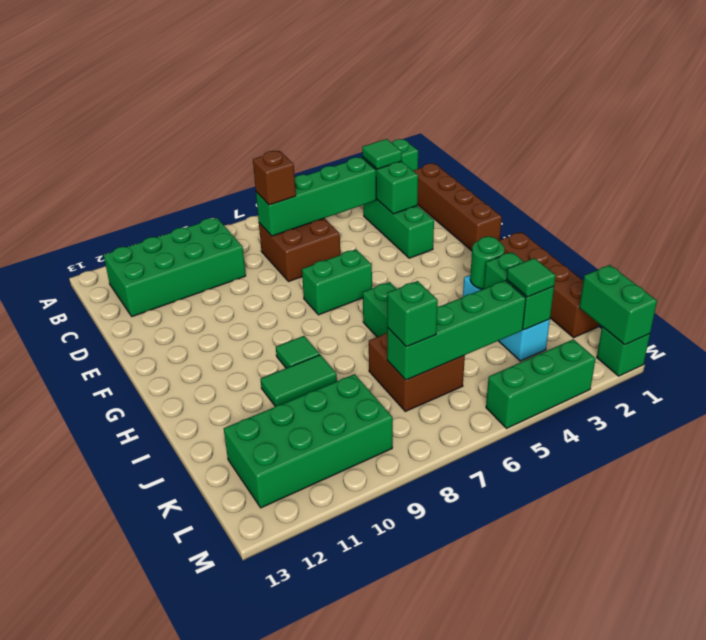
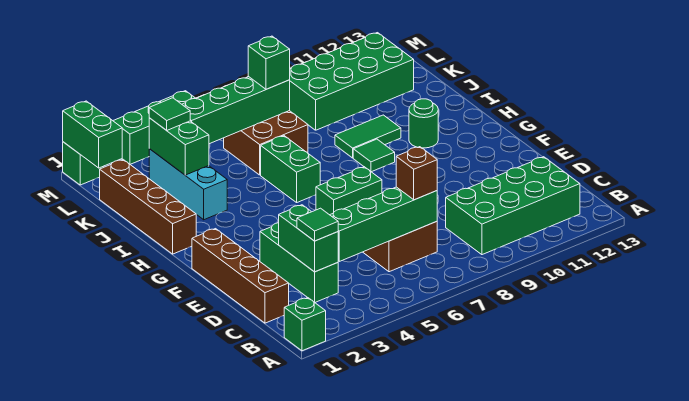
green 1x1 round brick [470,236,505,289] -> green 1x1 round brick moved to [409,99,438,148]

